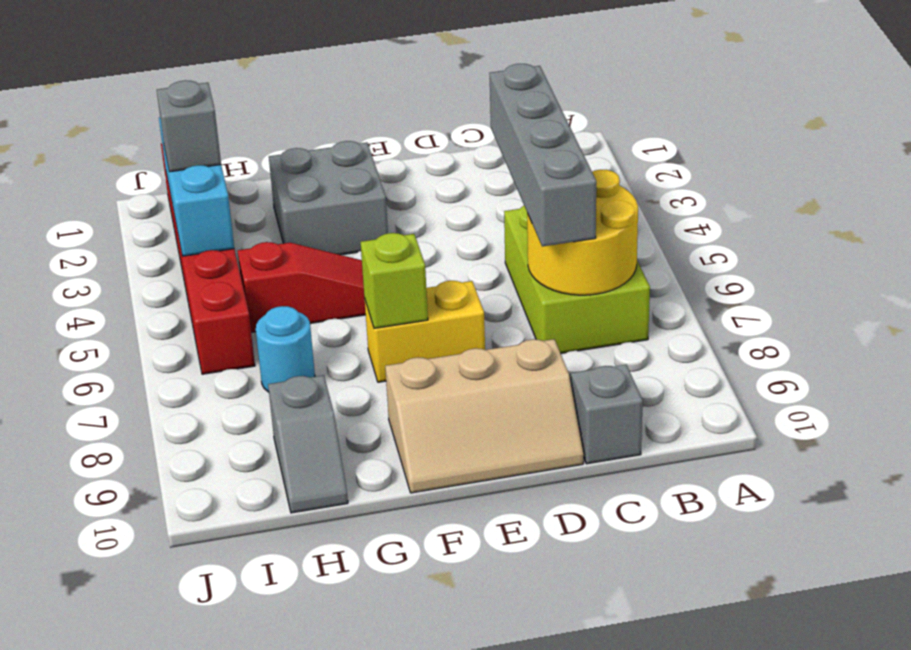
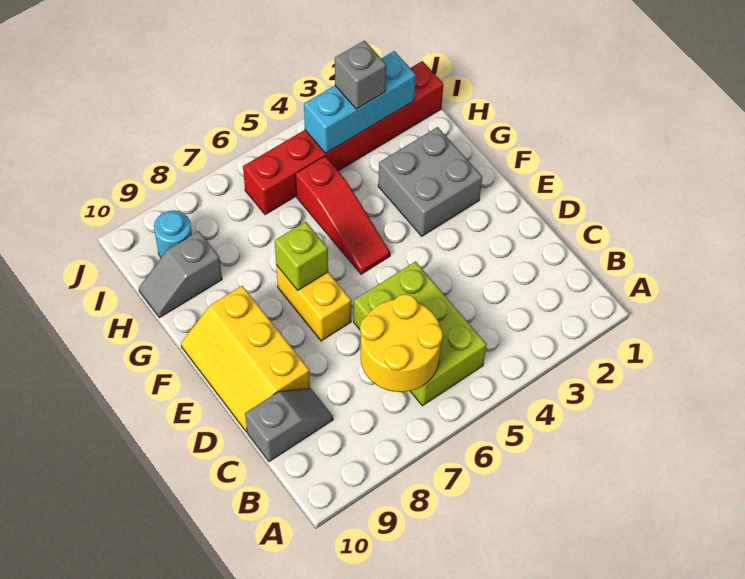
lime 2x3 brick [504,206,650,353] -> lime 2x3 brick turned to [354,261,487,406]
grey 1x4 brick [490,64,596,247] -> none
tan 2x3 slope [385,339,584,493] -> yellow 2x3 slope [181,286,310,432]
cyan 1x1 round brick [256,306,315,392] -> cyan 1x1 round brick moved to [154,210,192,258]

